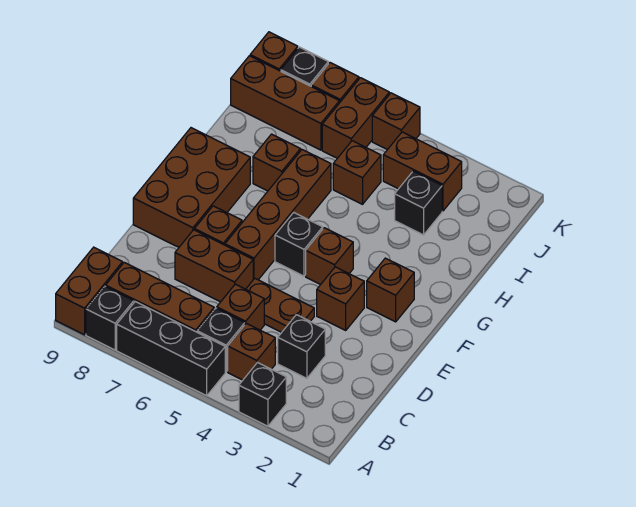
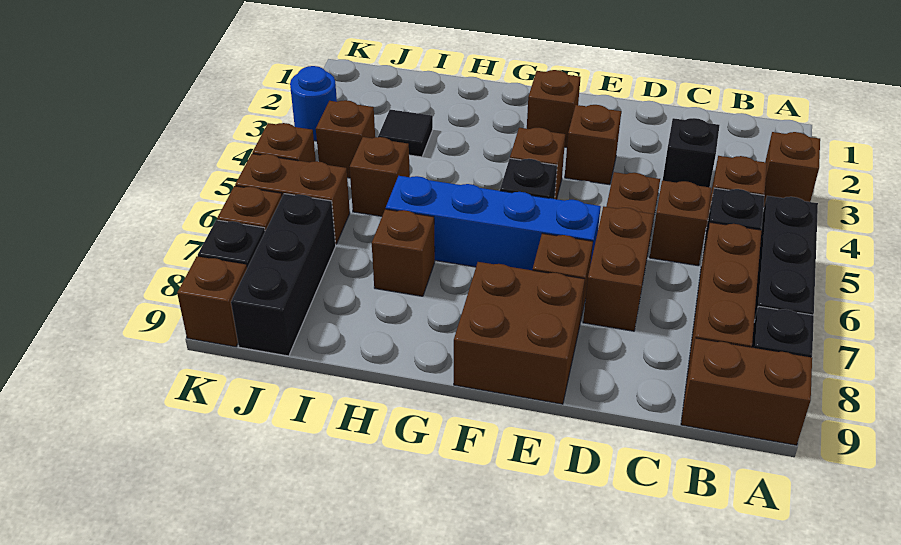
black 1x1 brick [239,363,286,426] -> brown 1x1 brick [763,132,820,207]
brown 1x4 brick [225,150,331,280] -> blue 1x4 brick [386,176,601,270]
brown 2x3 brick [133,128,250,247] -> brown 2x2 brick [454,262,585,404]
black 1x1 brick [395,171,442,235] -> black 1x1 tile [378,110,433,157]
brown 1x2 brick [383,132,462,211] -> brown 1x1 brick [316,100,375,178]
brown 1x3 brick [231,56,339,150] -> black 1x3 brick [231,194,336,356]
none -> blue 1x1 round brick [290,66,337,141]

